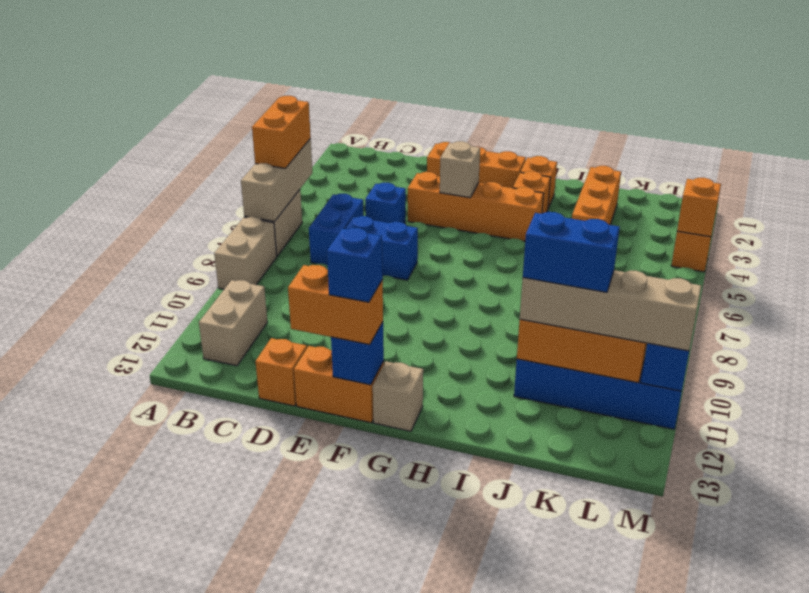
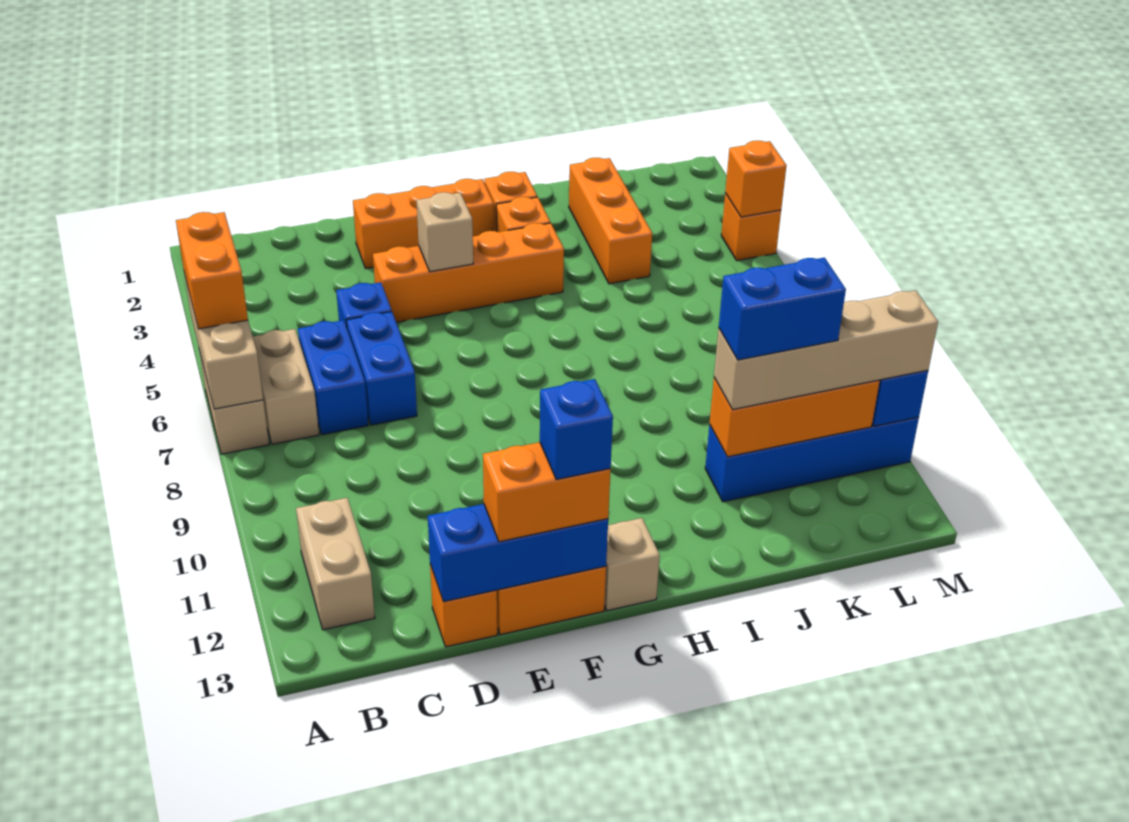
tan 1x2 brick [214,217,277,289] -> tan 1x2 brick moved to [253,329,319,444]
blue 1x2 brick [345,216,418,280] -> blue 1x2 brick turned to [346,312,417,425]
blue 1x1 brick [331,322,384,385] -> blue 1x3 brick [428,504,608,602]

